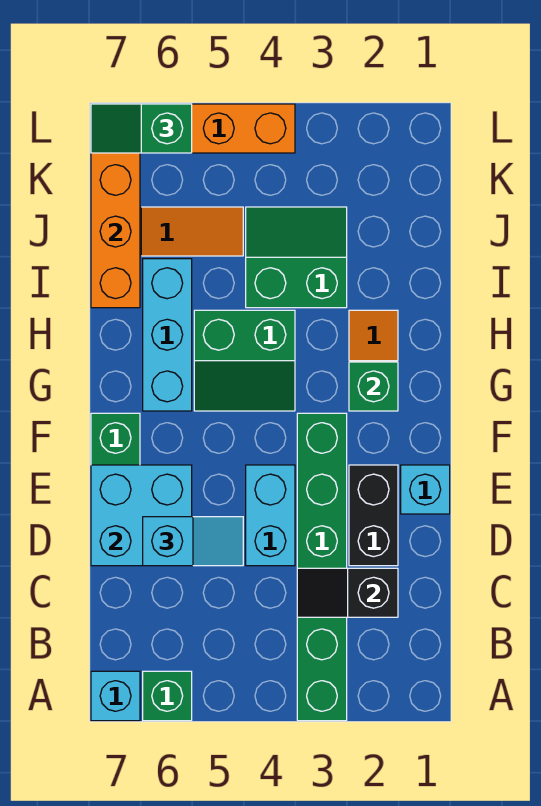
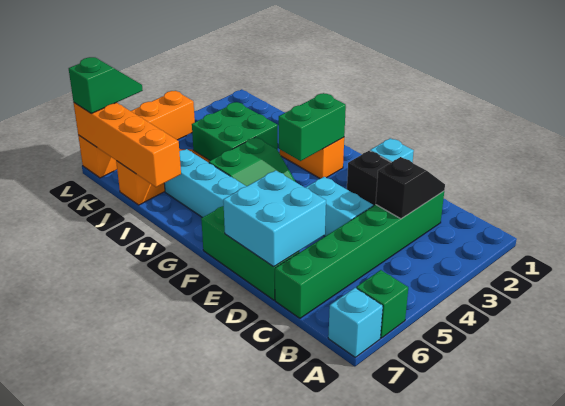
green 1x6 brick [297,413,347,721] -> green 1x6 brick turned to [275,191,444,318]
black 1x2 slope [297,568,398,617] -> black 1x2 slope turned to [376,157,445,219]
cyan 1x2 slope [143,517,243,566] -> none
green 1x1 brick [349,362,398,411] -> green 1x2 brick [279,93,346,161]
green 2x2 slope [246,207,347,308] -> green 2x2 brick [192,102,278,161]
green 1x2 slope [91,104,192,153] -> green 1x2 slope turned to [69,57,143,113]

